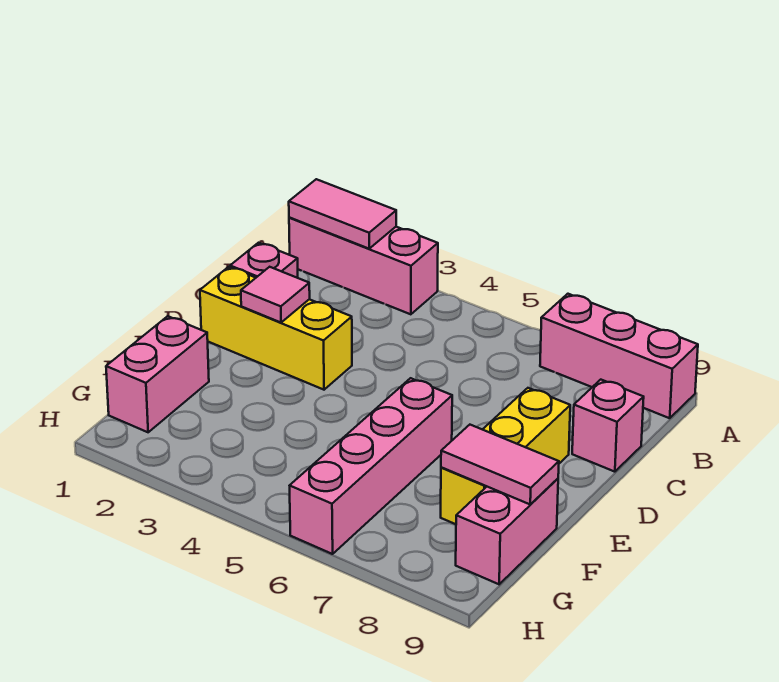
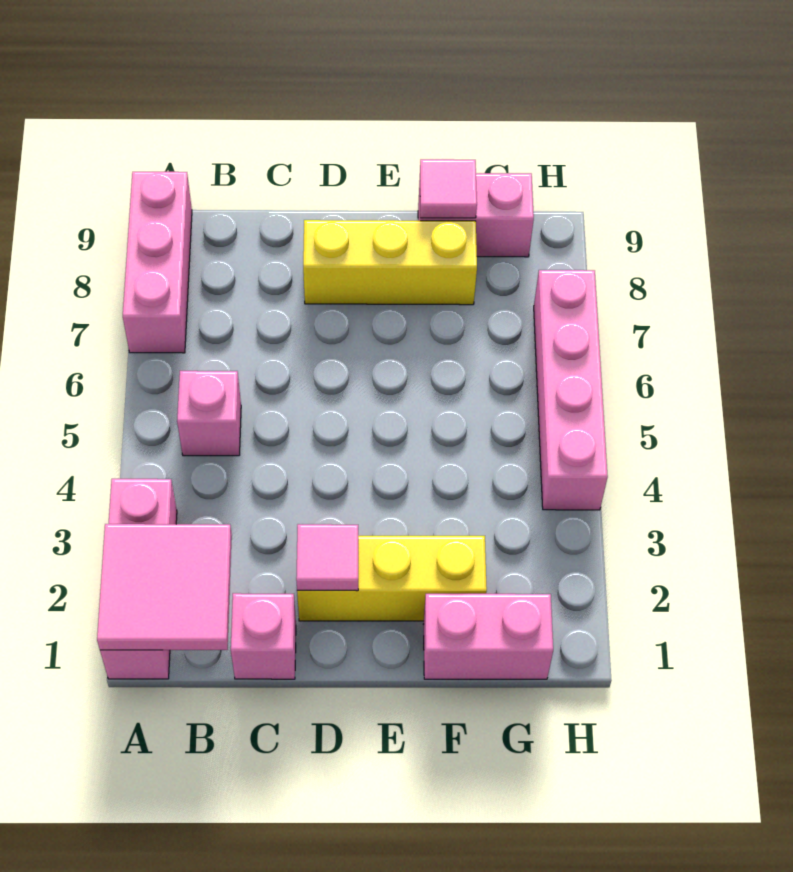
pink 1x2 tile [289,179,396,249] -> pink 2x2 tile [97,524,232,650]
pink 1x1 brick [572,380,644,472] -> pink 1x1 brick moved to [177,371,241,456]
yellow 1x3 brick [200,267,352,390] -> yellow 1x3 brick turned to [297,535,487,621]
pink 1x4 brick [290,378,452,554] -> pink 1x4 brick turned to [534,270,608,510]
pink 1x2 tile [441,425,559,505] -> pink 1x1 tile [420,159,477,218]

